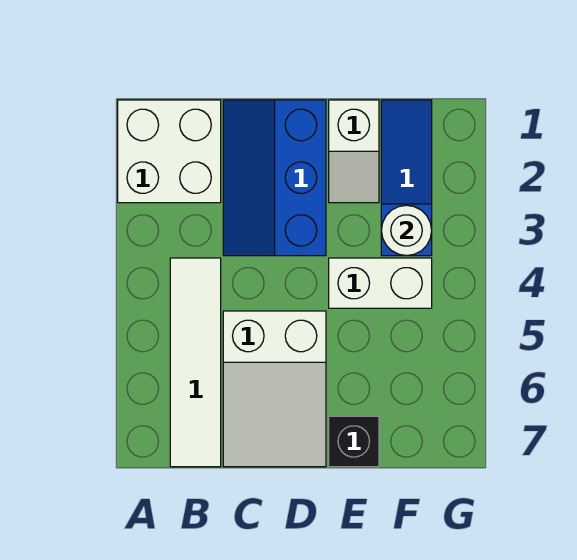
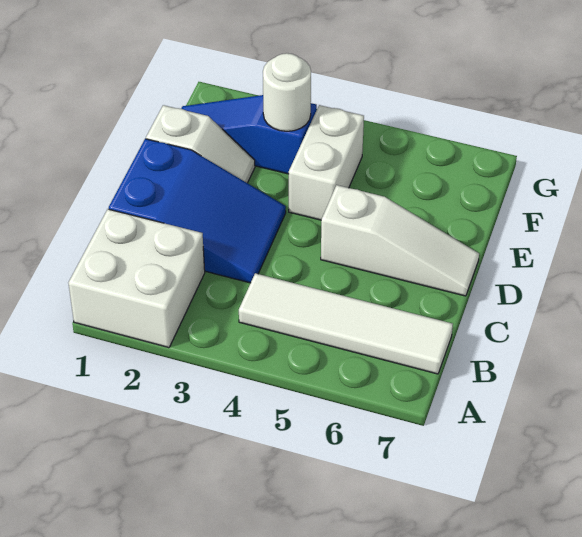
blue 2x3 slope [223,100,326,256] -> blue 2x3 slope turned to [109,139,286,283]
white 2x3 slope [223,311,326,467] -> white 1x3 slope [321,185,479,296]
black 1x1 brick [329,416,379,467] -> none

